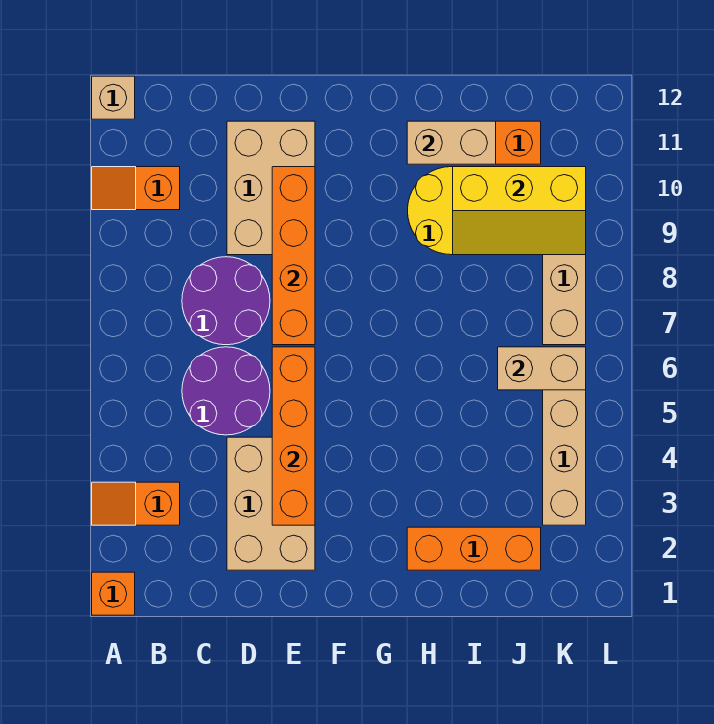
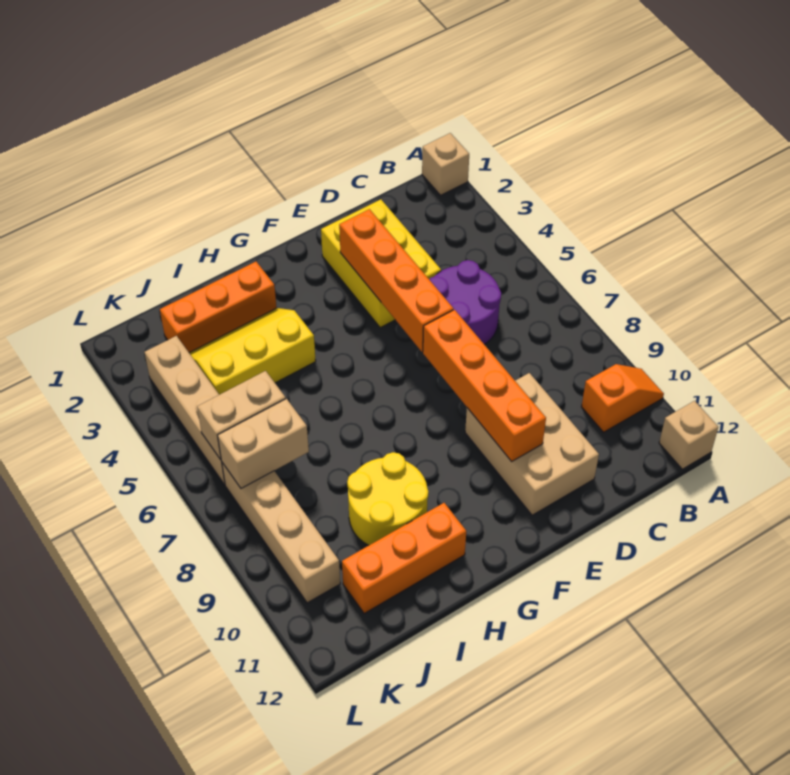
orange 1x1 brick [92,572,135,615] -> tan 1x1 brick [422,133,469,195]
orange 1x2 slope [92,482,180,525] -> none
purple 2x2 round brick [182,257,270,345] -> none
tan 2x3 brick [227,437,315,570] -> yellow 2x3 brick [321,199,441,328]
tan 1x2 brick [407,121,496,164] -> tan 1x2 brick moved to [218,399,309,488]
yellow 2x3 slope [453,167,586,255] -> yellow 2x3 slope moved to [189,308,316,395]

